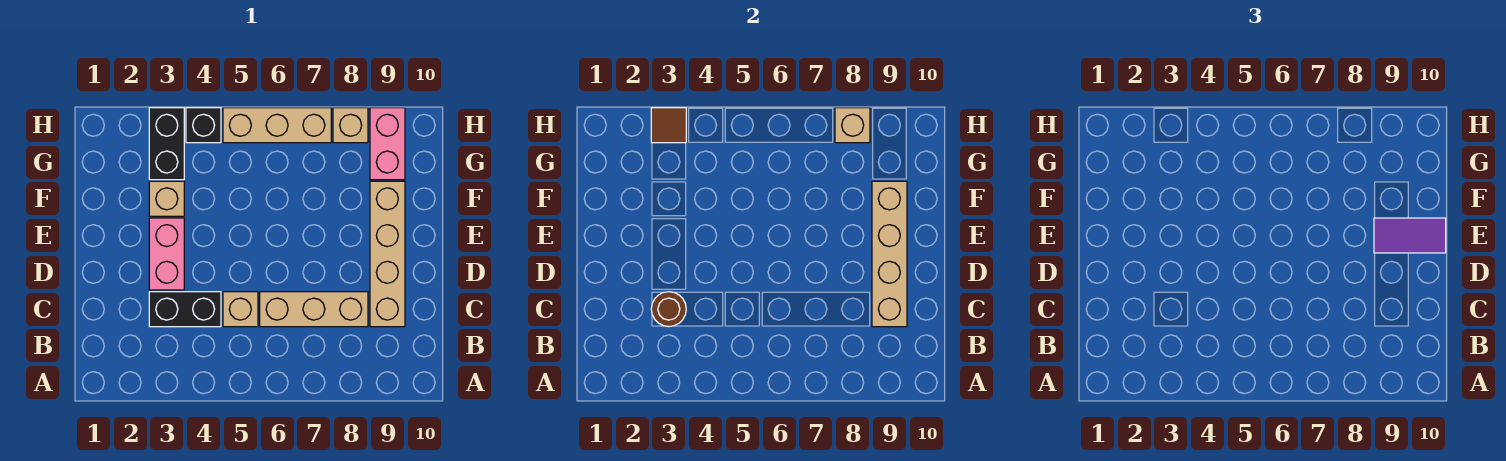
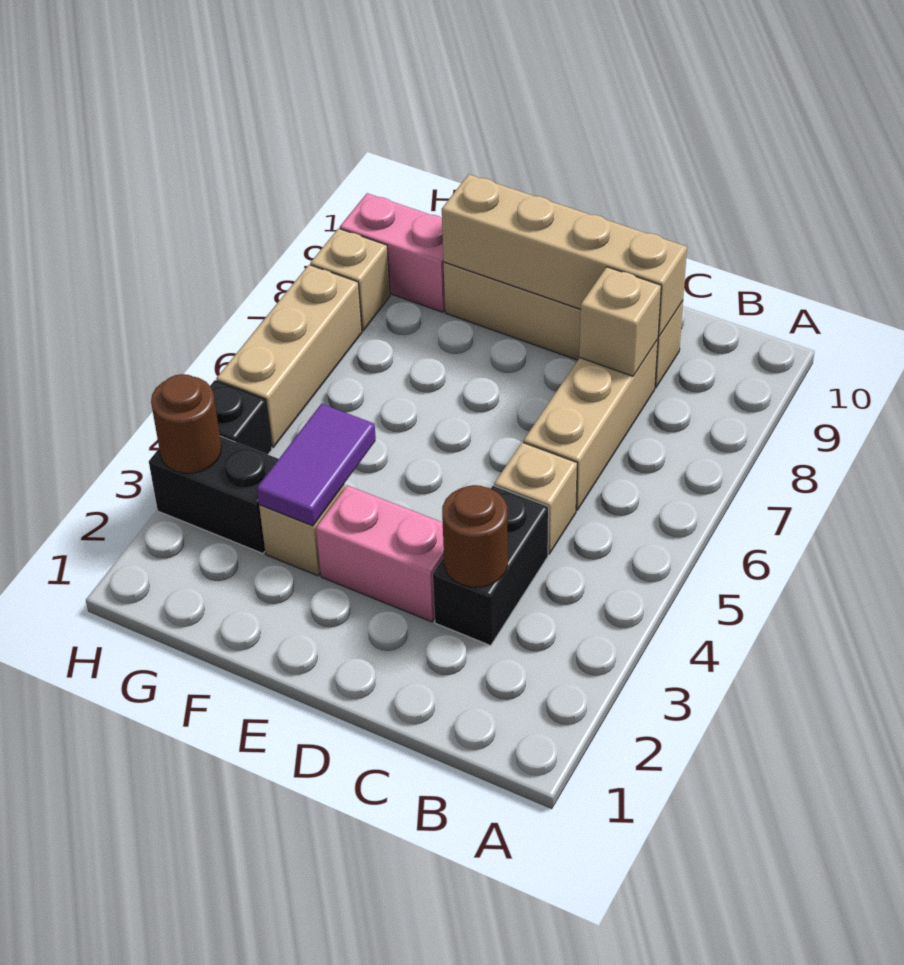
purple 1x2 tile [1374,218,1446,253] -> purple 1x2 tile moved to [257,404,376,526]
brown 1x1 tile [651,108,686,143] -> brown 1x1 round brick [151,374,221,473]
tan 1x1 brick [835,108,870,143] -> tan 1x1 brick moved to [579,267,661,376]

